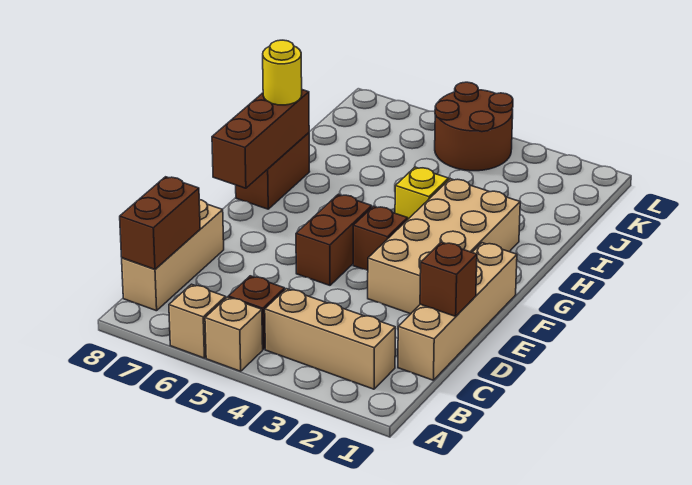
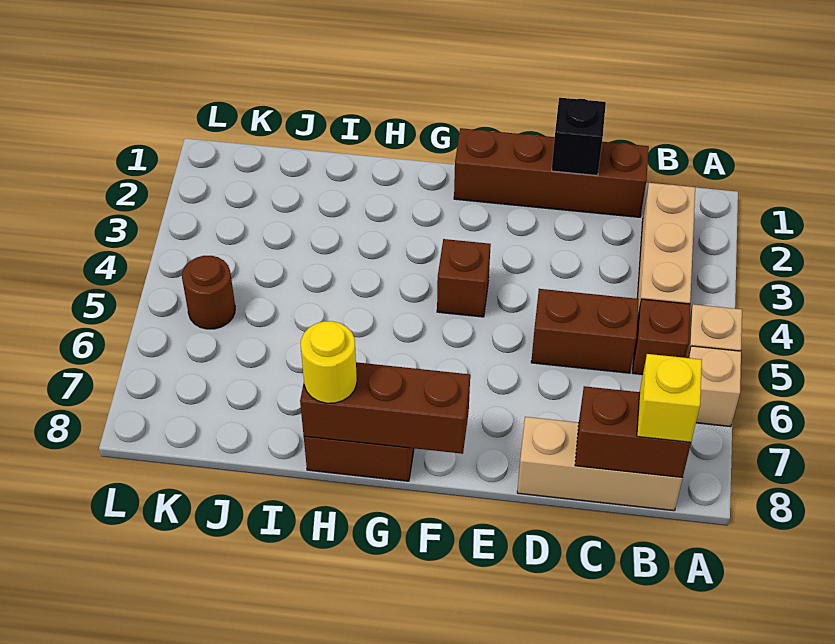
tan 1x4 brick [398,243,517,380] -> brown 1x4 brick [454,128,649,217]
brown 1x1 brick [420,242,477,316] -> black 1x1 brick [552,98,606,175]
tan 2x4 brick [368,179,520,314] -> none
brown 1x2 brick [296,194,372,285] -> brown 1x2 brick moved to [531,289,639,373]
yellow 1x1 brick [395,167,449,219] -> yellow 1x1 brick moved to [637,354,702,442]
brown 2x2 round brick [435,82,513,171] -> brown 1x1 round brick [182,256,235,329]

